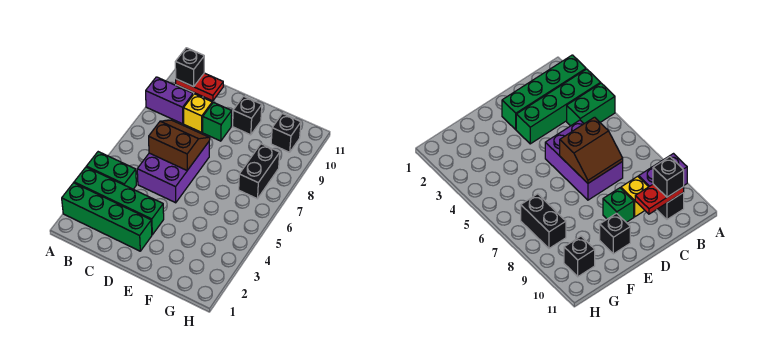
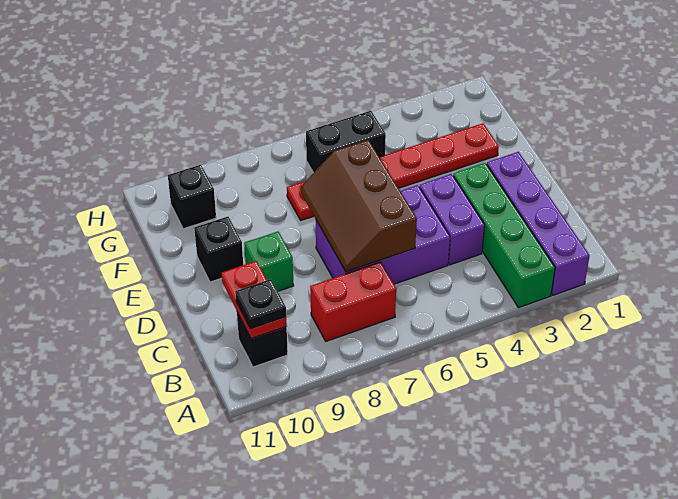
green 1x4 brick [62,183,152,251] -> purple 1x4 brick [487,152,590,295]
green 1x2 brick [86,152,136,189] -> none
purple 1x2 brick [146,77,193,124] -> purple 1x2 brick moved to [419,174,485,265]
none -> red 1x2 brick [310,262,396,341]
black 1x1 brick [175,48,204,87] -> black 1x1 plate [235,279,286,329]
brown 2x2 slope [149,120,210,170] -> brown 2x3 slope [300,140,417,272]
yellow 1x1 brick [184,94,212,132] -> none
none -> red 1x6 plate [287,123,499,220]
black 1x2 brick [239,144,280,199] -> black 1x2 brick moved to [306,111,386,173]

